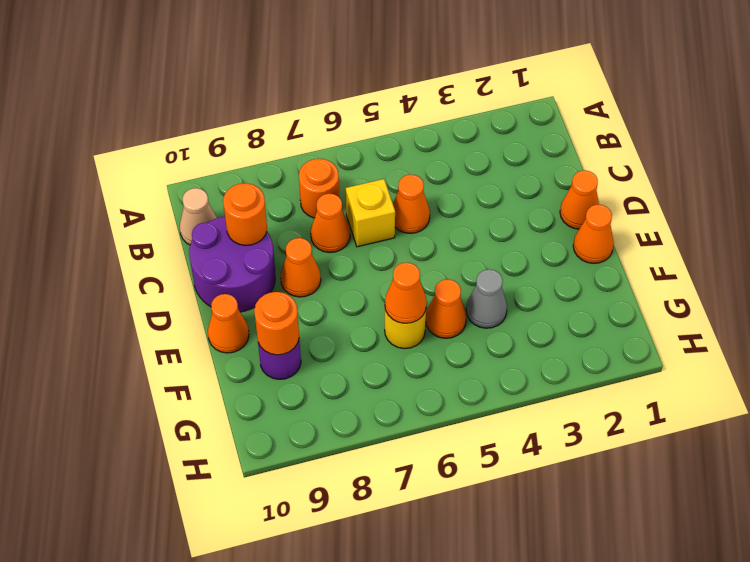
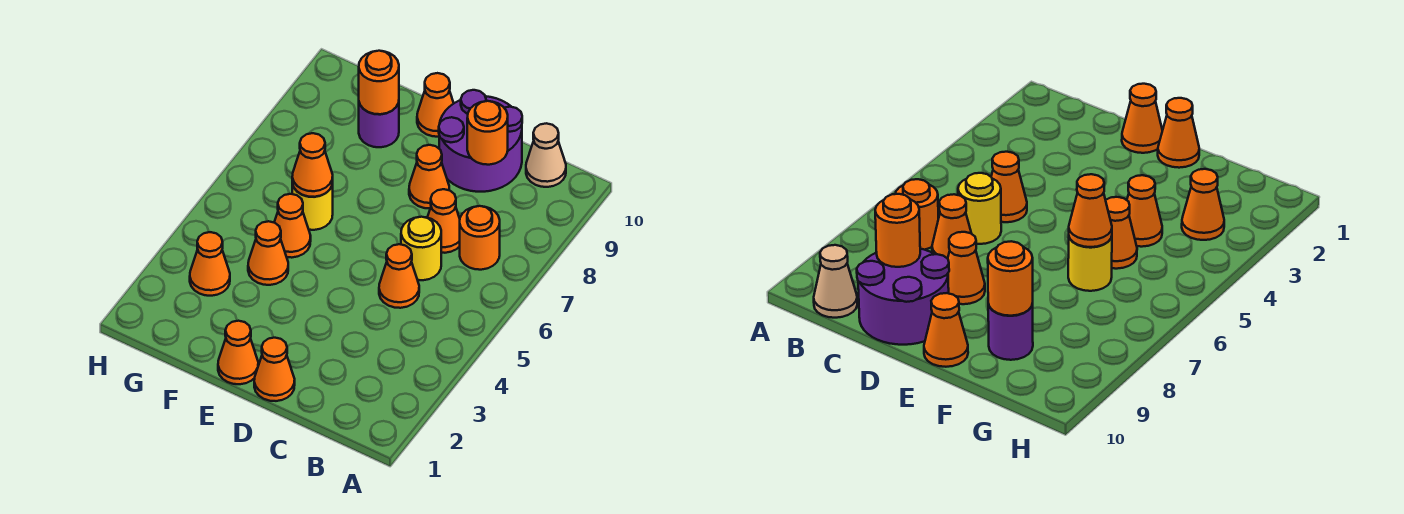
yellow 1x1 brick [346,179,395,247] -> yellow 1x1 round brick [401,217,441,280]
grey 1x1 cone [466,269,507,328] -> orange 1x1 cone [248,221,288,285]
none -> orange 1x1 cone [190,232,230,296]

